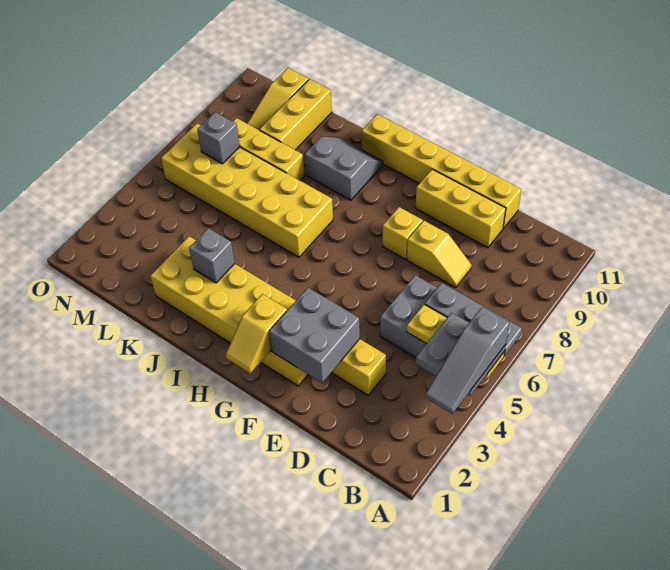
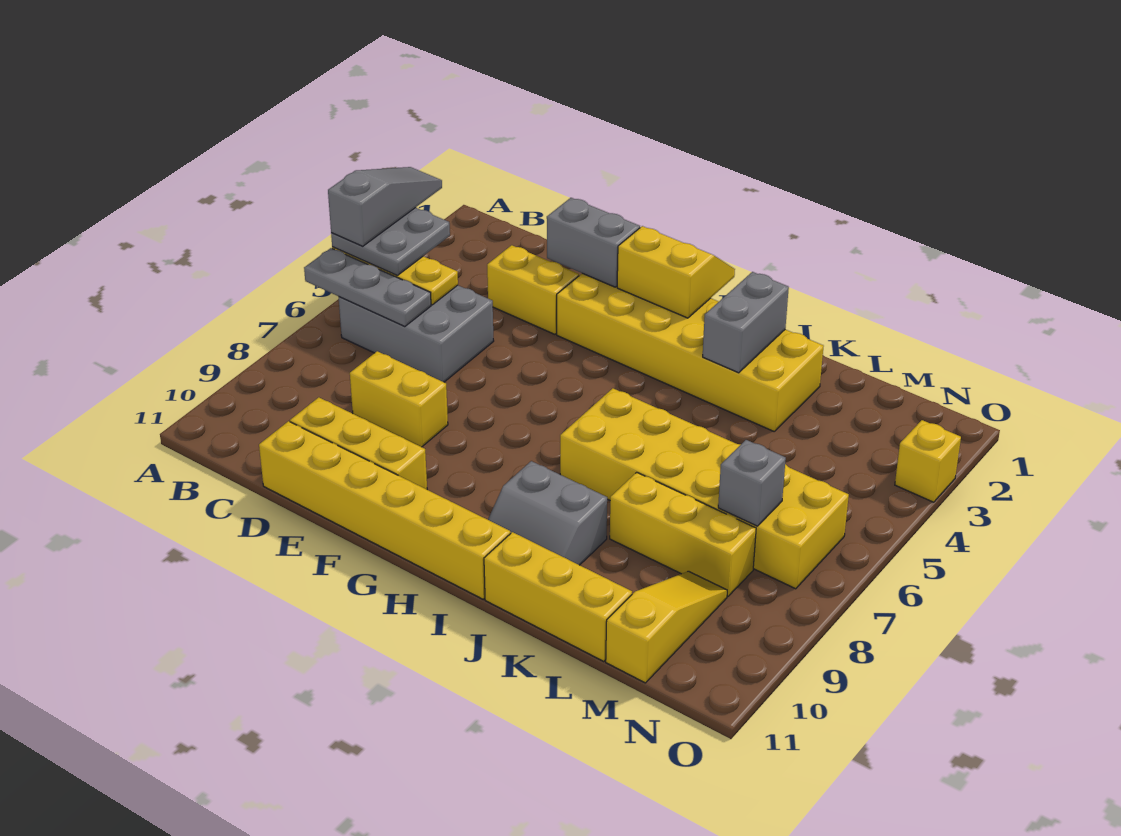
yellow 1x2 slope [407,221,472,288] -> yellow 1x2 brick [350,351,448,447]
grey 2x2 brick [269,288,360,383] -> grey 1x2 brick [547,198,640,287]
yellow 1x1 brick [383,207,423,259] -> yellow 1x1 brick moved to [895,420,961,502]
yellow 1x2 slope [226,294,287,373] -> yellow 2x2 slope [617,226,735,318]
grey 1x1 brick [189,228,235,283] -> grey 1x2 brick [703,272,789,373]
yellow 1x3 brick [260,79,332,150] -> yellow 1x3 brick turned to [484,532,632,661]

